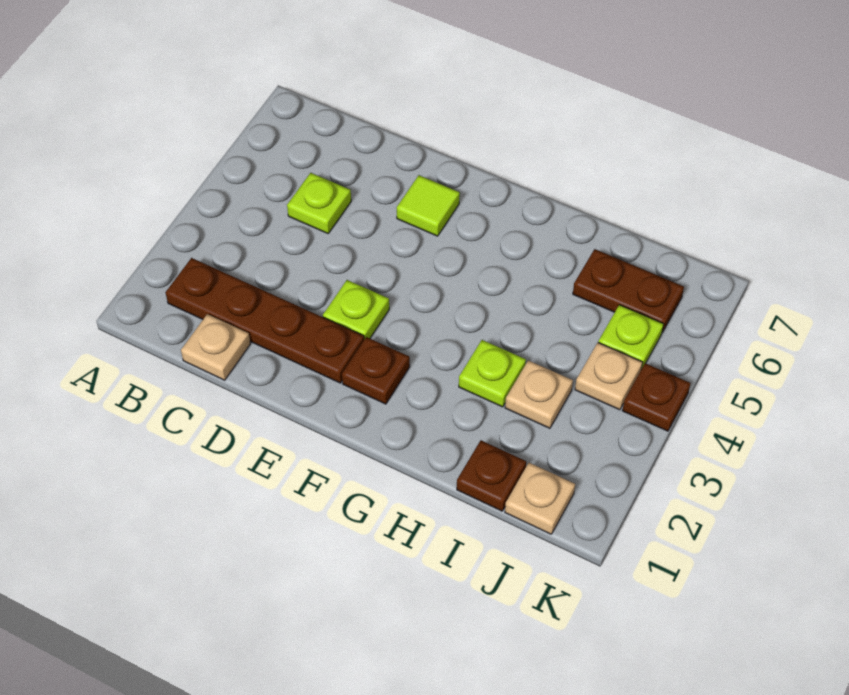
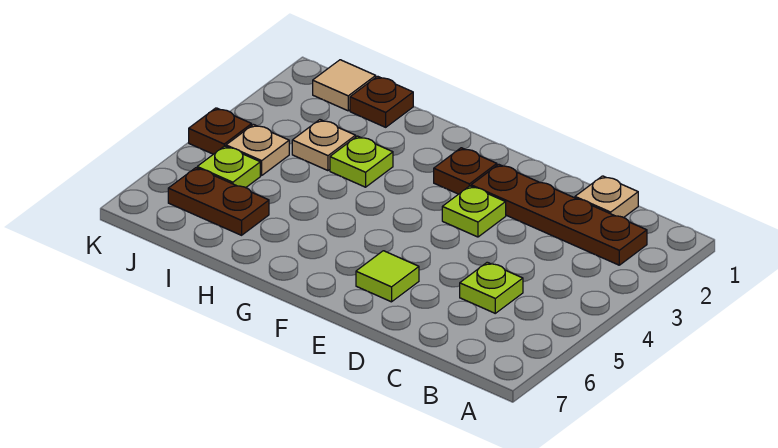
tan 1x1 plate [505,463,575,534] -> tan 1x1 tile [313,60,376,111]

